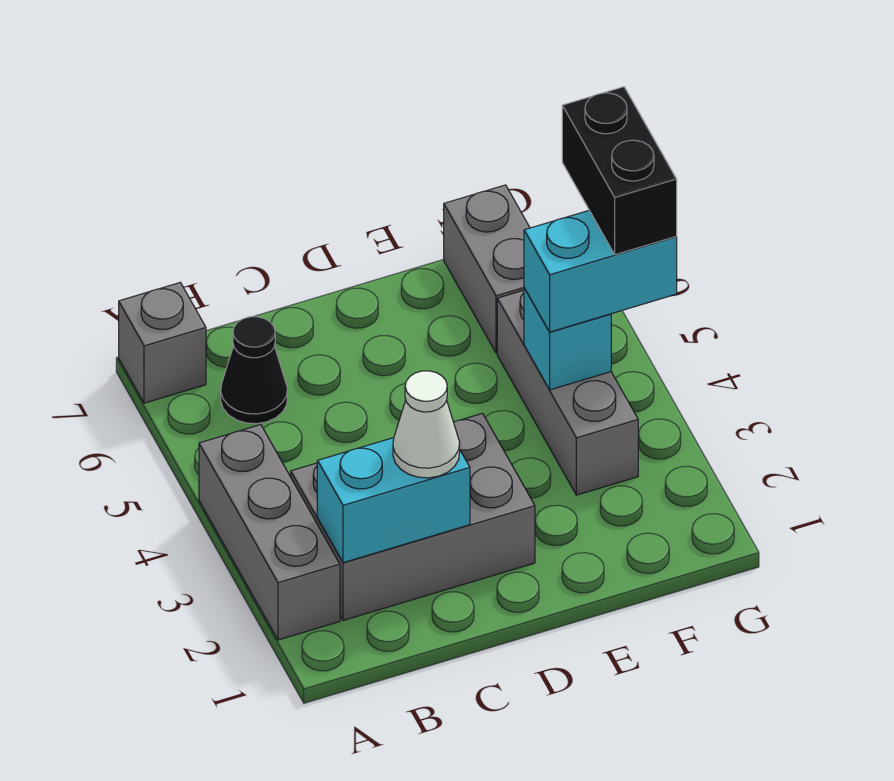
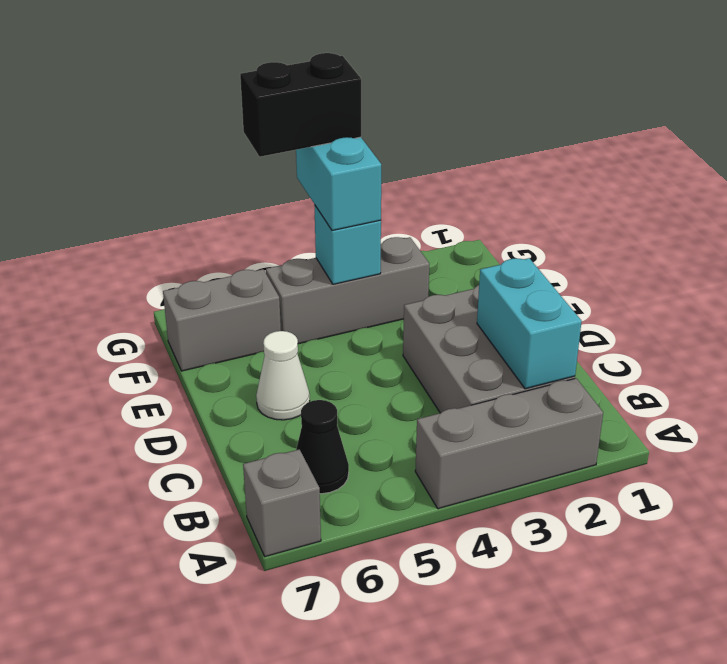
white 1x1 cone [393,371,460,478] -> white 1x1 cone moved to [256,331,310,420]

